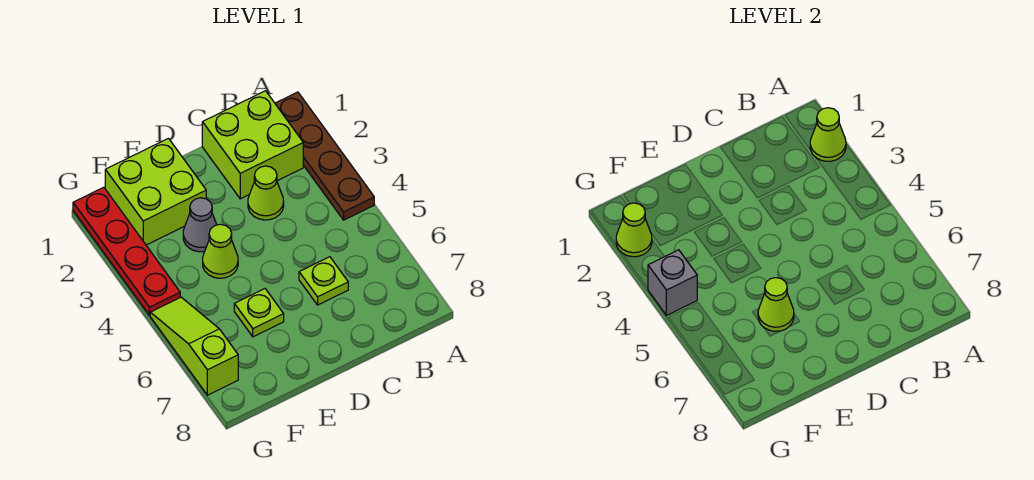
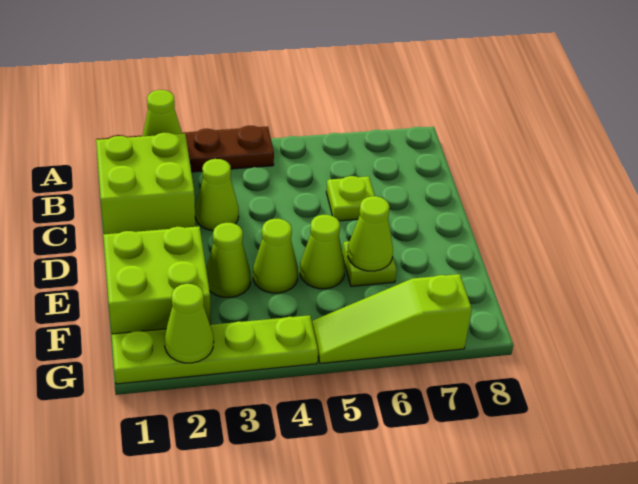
grey 1x1 cone [183,198,217,252] -> lime 1x1 cone [206,223,251,297]
none -> lime 1x1 cone [300,215,345,289]
red 1x4 plate [73,187,180,315] -> lime 1x4 plate [112,315,318,384]
grey 1x1 brick [648,250,697,315] -> none

